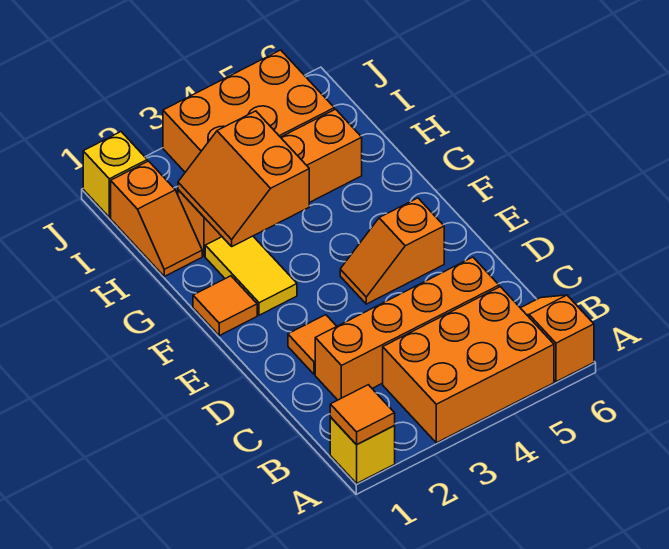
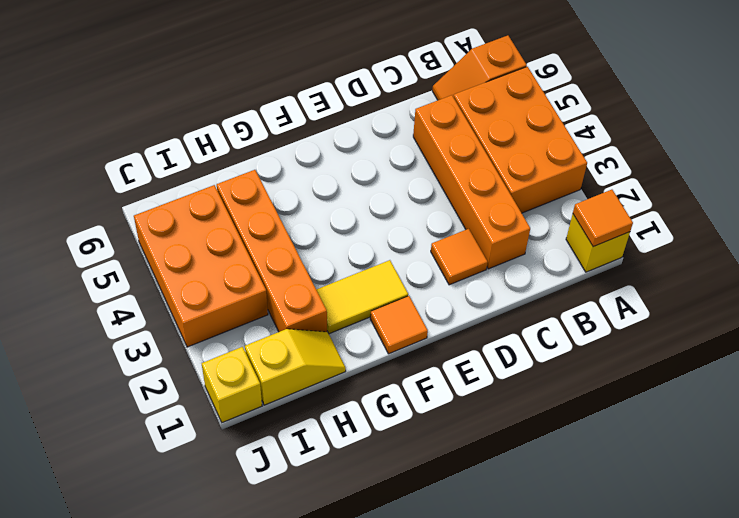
orange 1x2 slope [340,198,444,304] -> none
orange 2x2 slope [178,111,309,246] -> none
orange 1x2 slope [111,161,202,276] -> yellow 1x2 slope [245,329,346,405]

